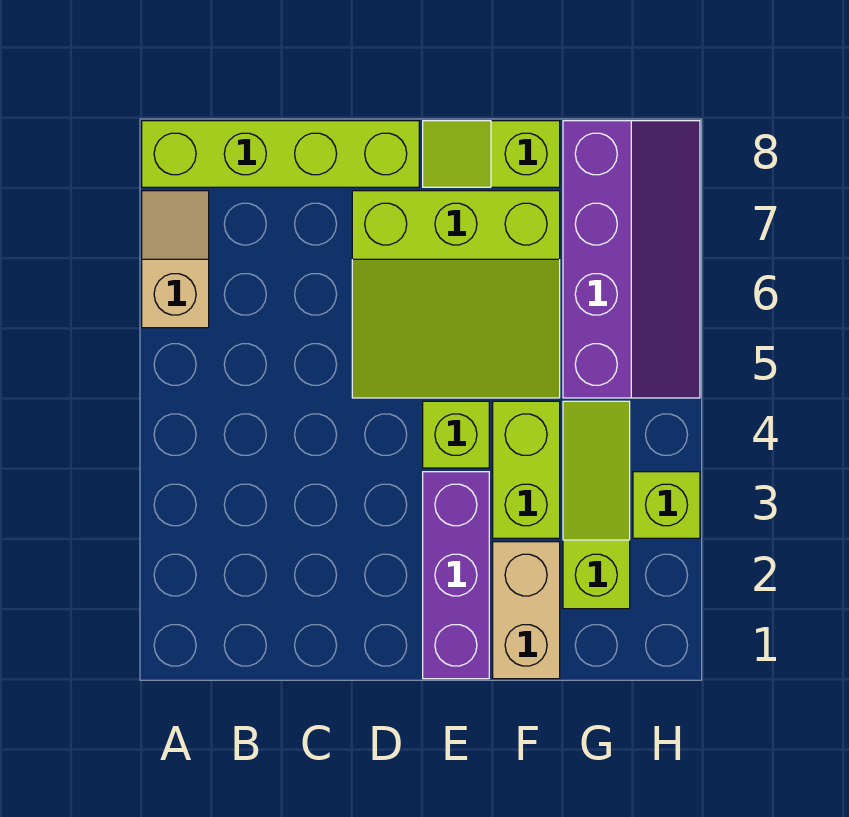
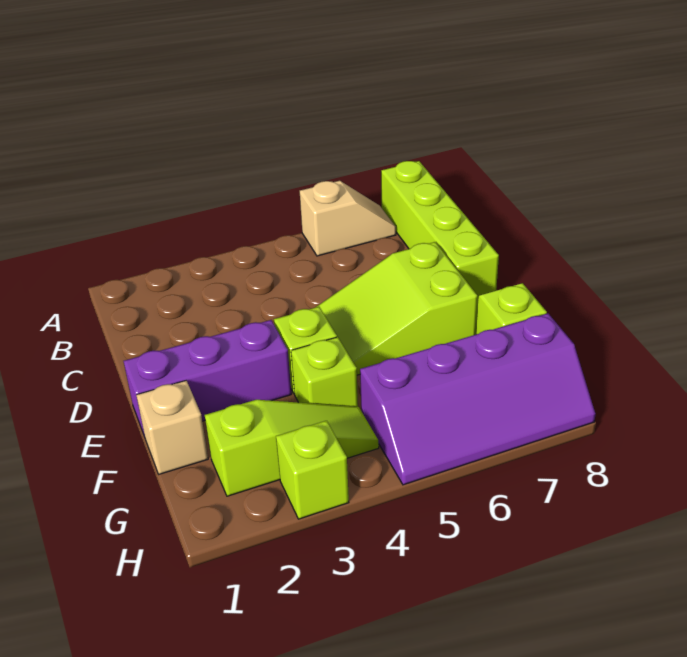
lime 3x3 slope [352,191,560,398] -> lime 2x3 slope [317,242,477,375]
tan 1x2 brick [493,542,560,679] -> tan 1x1 brick [136,381,208,474]
lime 1x2 brick [493,401,560,538] -> lime 1x1 brick [291,337,358,407]

